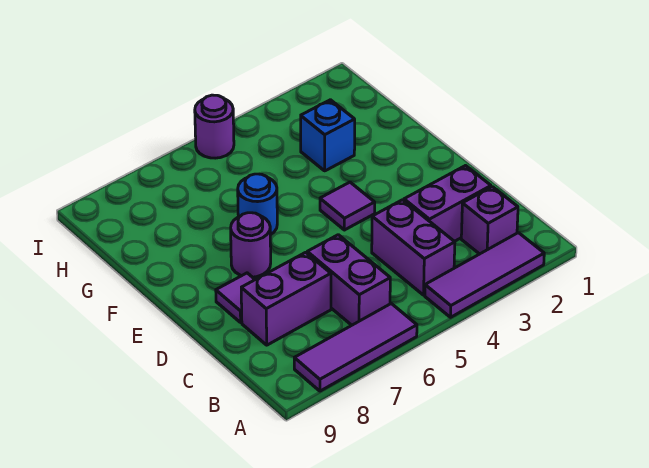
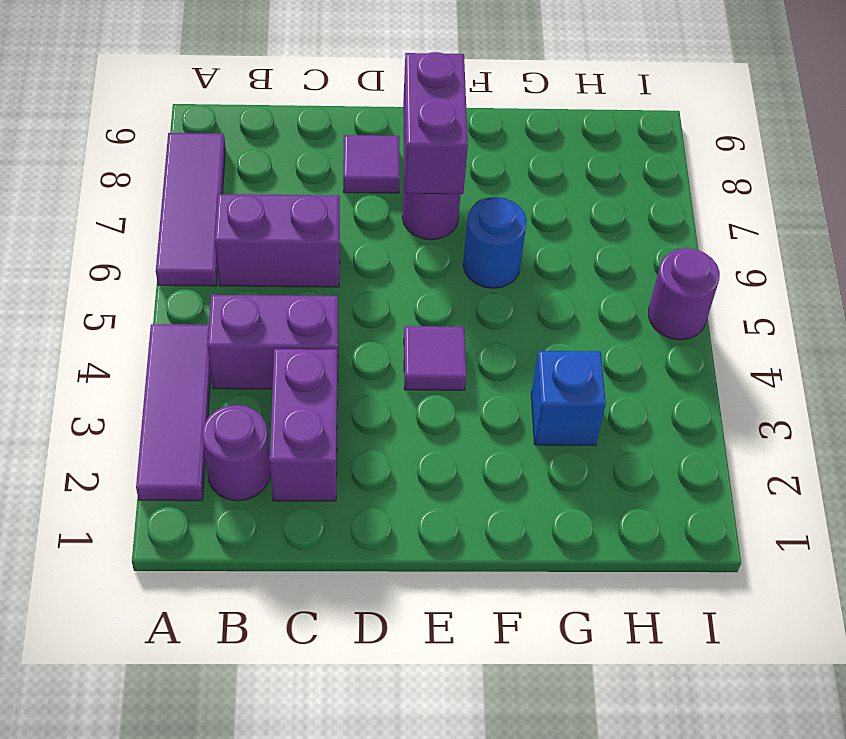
purple 1x1 brick [461,187,518,254] -> purple 1x1 round brick [202,405,271,501]
purple 1x2 brick [241,252,331,345] -> purple 1x2 brick moved to [403,52,468,194]

